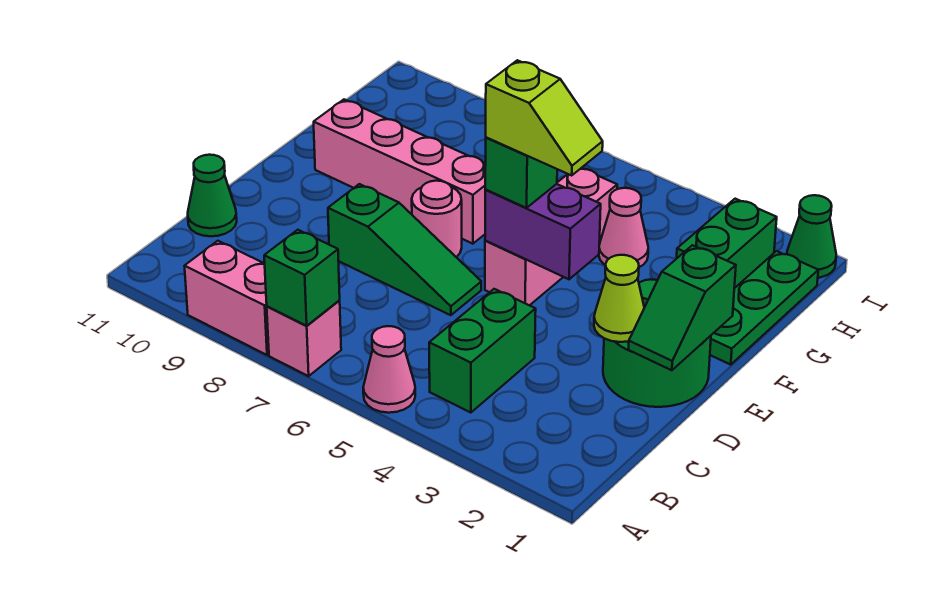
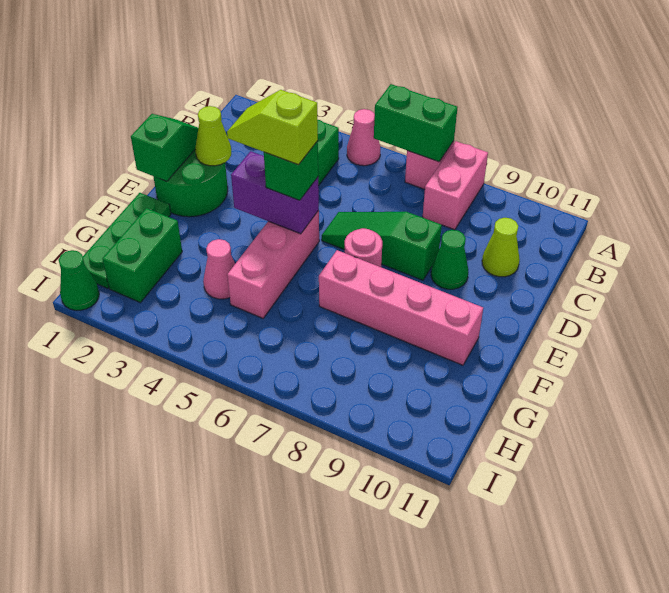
green 1x1 brick [264,230,340,326] -> green 1x2 brick [374,84,458,162]
pink 1x2 brick [185,241,269,355] -> pink 1x2 brick turned to [423,141,488,230]
none -> lime 1x1 cone [482,218,520,277]
green 1x1 cone [188,155,237,236] -> green 1x1 cone moved to [431,230,468,289]

